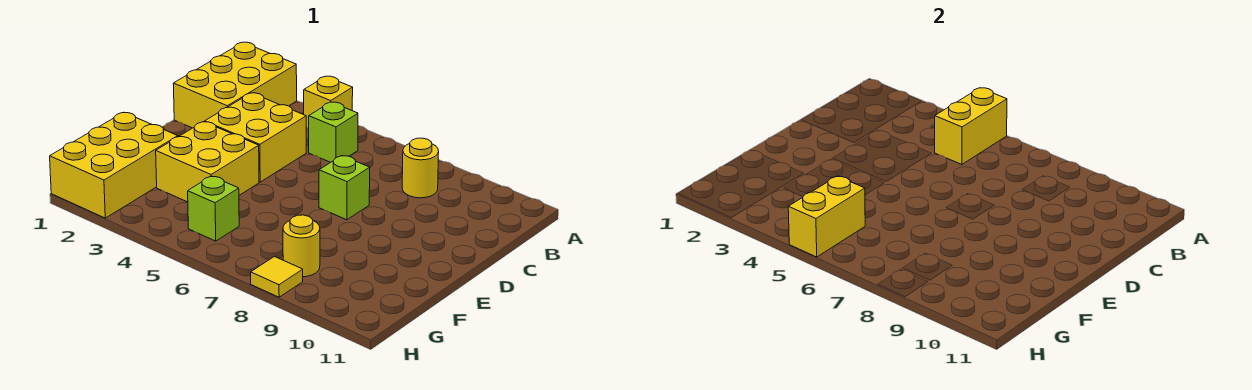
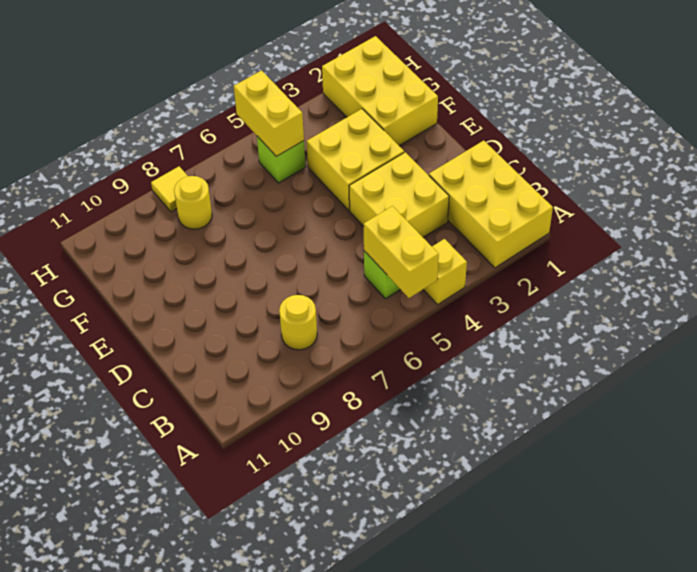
lime 1x1 brick [319,156,370,220] -> none

